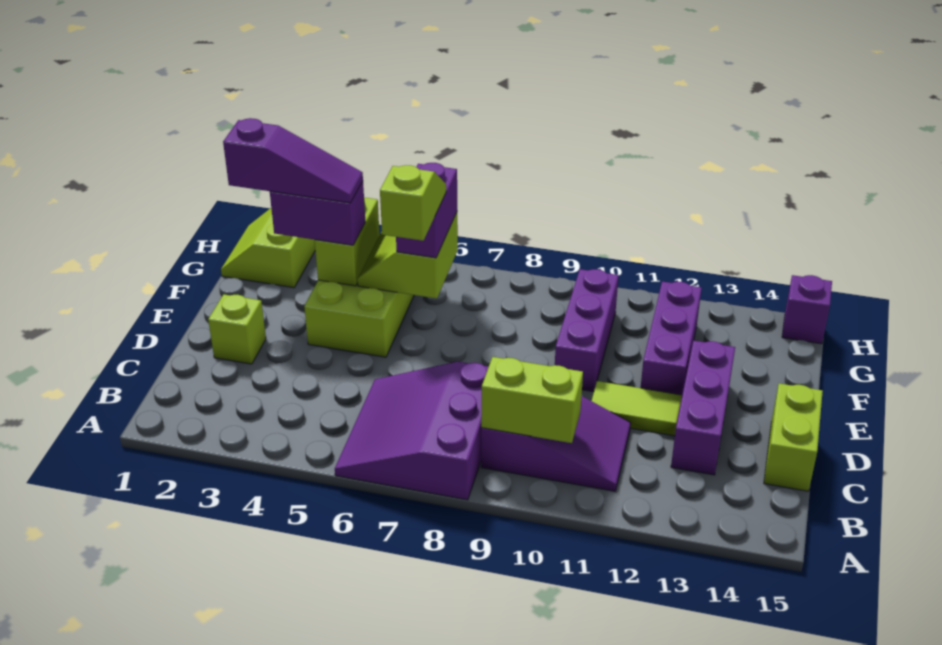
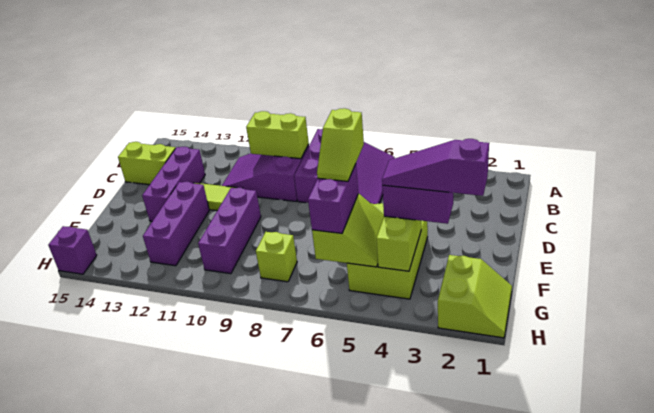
lime 1x2 brick [764,383,823,491] -> lime 1x2 brick turned to [118,142,176,185]
lime 1x1 brick [208,294,266,364] -> lime 1x1 brick moved to [256,232,297,282]

